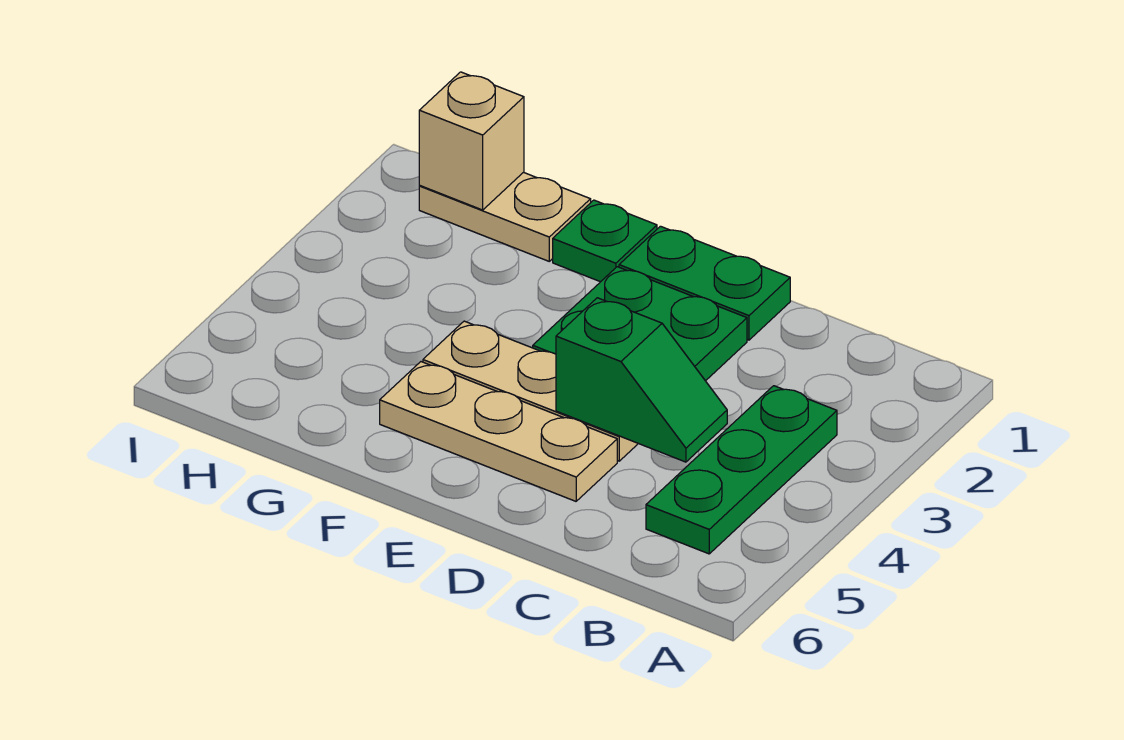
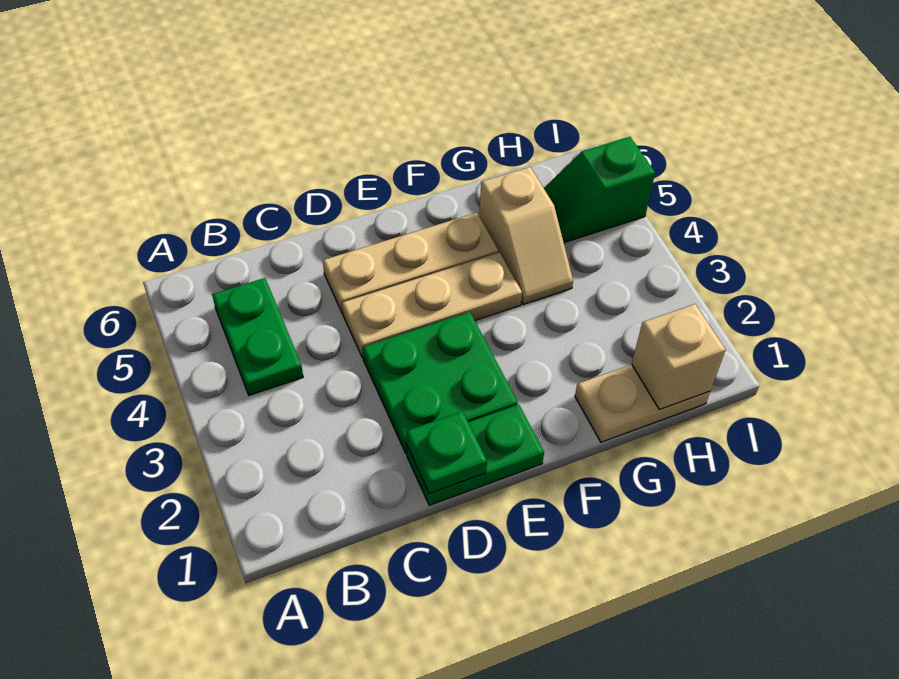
green 1x3 plate [646,386,837,554] -> green 1x2 plate [212,278,303,395]
green 1x2 slope [556,298,727,462] -> green 1x2 slope moved to [544,137,655,243]
green 1x1 plate [553,200,657,282] -> green 1x1 plate moved to [406,411,487,493]
none -> tan 1x2 slope [479,167,573,304]

